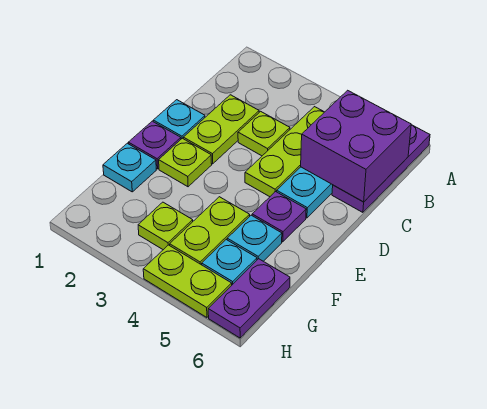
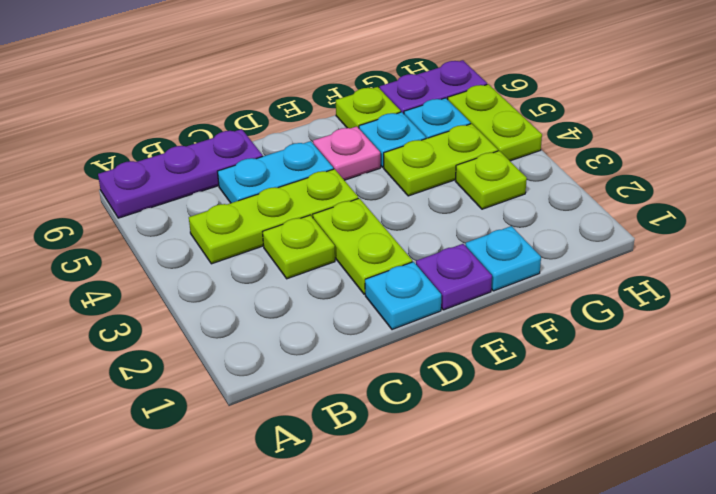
purple 2x2 brick [301,90,411,202] -> none
lime 1x2 plate [183,95,259,164] -> lime 1x2 plate turned to [313,198,412,294]
lime 1x1 plate [159,138,212,187] -> lime 1x1 plate moved to [336,87,401,128]
purple 1x1 plate [252,192,306,242] -> pink 1x1 plate [313,126,380,180]

